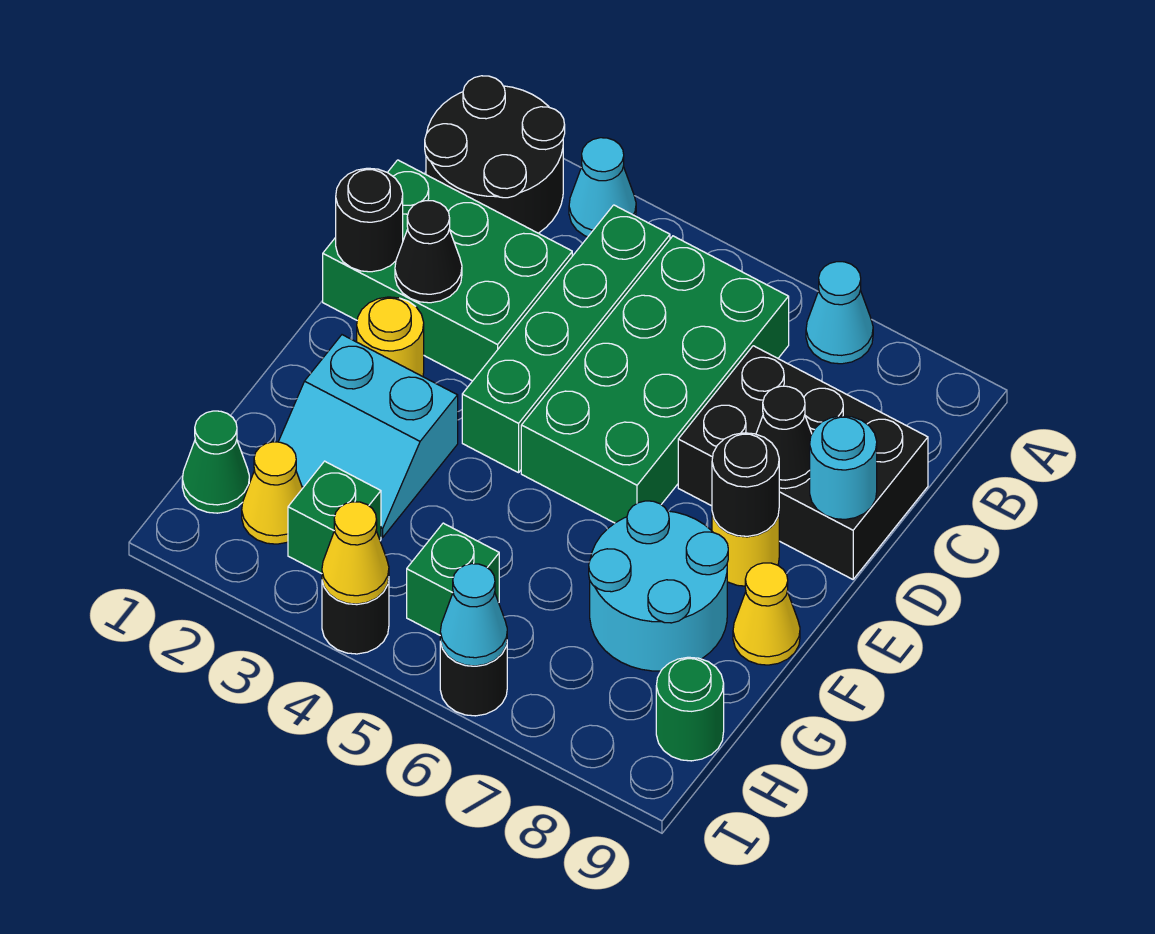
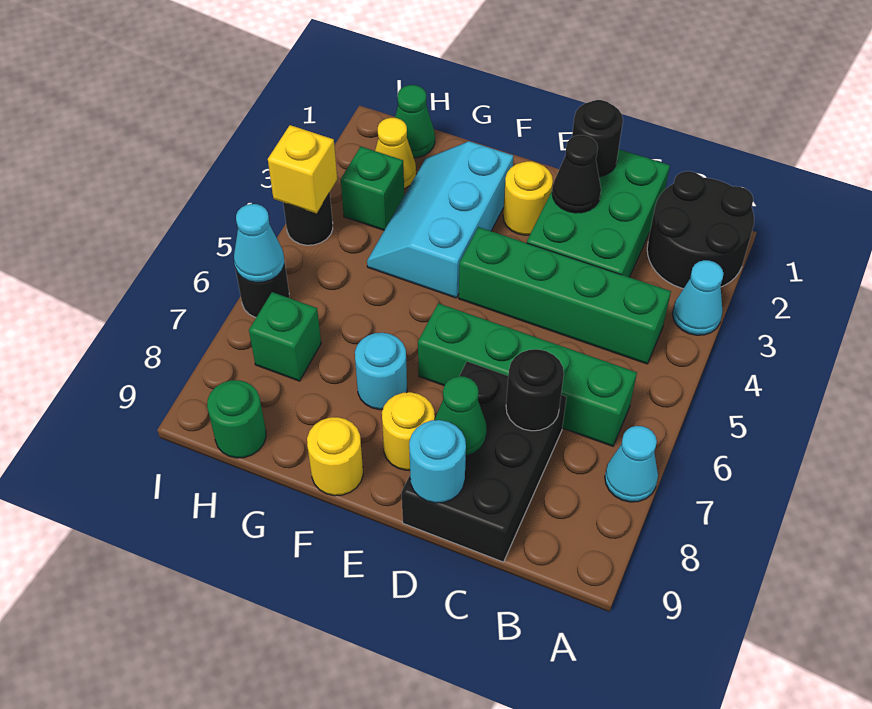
green 2x4 brick [521,236,789,523] -> green 1x4 brick [418,303,637,446]
black 1x1 cone [756,386,812,489] -> green 1x1 cone [435,376,487,456]
black 1x1 round brick [712,433,779,536] -> black 1x1 round brick moved to [506,349,564,431]
cyan 2x2 slope [279,335,458,537] -> cyan 2x3 slope [367,141,513,298]
cyan 2x2 round brick [589,501,728,671] -> cyan 1x1 round brick [355,333,407,410]
yellow 1x1 cone [733,563,800,665] -> yellow 1x1 round brick [307,417,363,496]
green 1x1 brick [407,523,499,635] -> green 1x1 brick moved to [249,292,321,381]
yellow 1x1 cone [322,502,389,604] -> yellow 1x1 brick [268,125,337,213]

